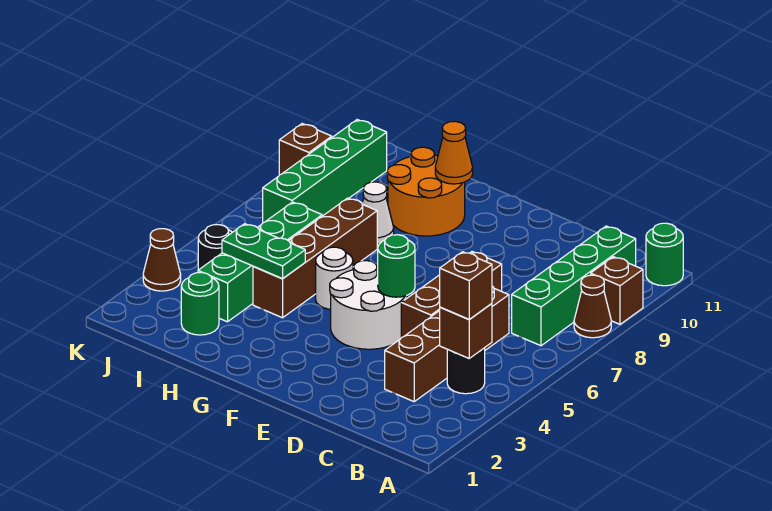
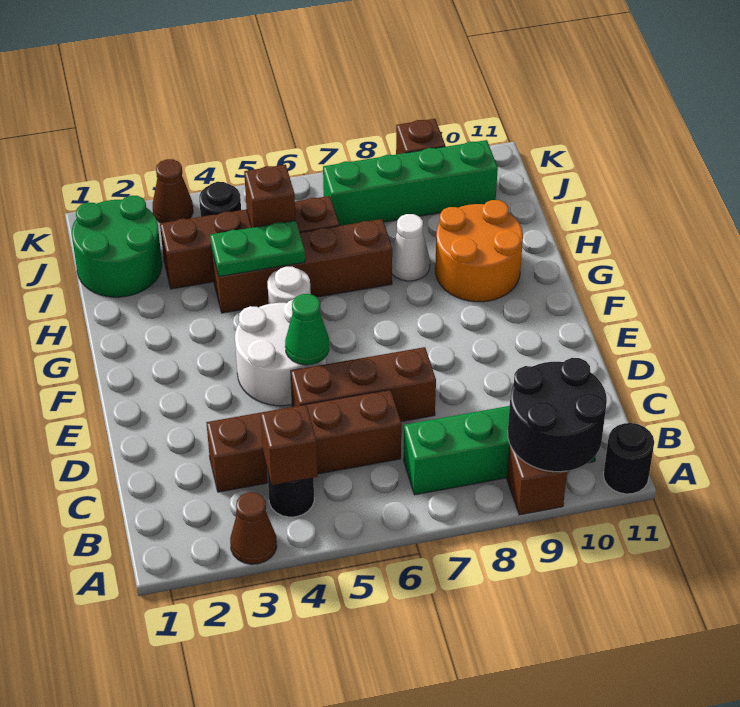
brown 1x1 cone [574,275,611,338] -> brown 1x1 cone moved to [230,492,277,564]
none -> black 2x2 round brick [508,358,607,472]
green 1x1 round brick [646,223,683,286] -> black 1x1 round brick [603,423,654,494]
brown 1x1 brick [440,252,492,319] -> brown 1x1 brick moved to [244,165,295,228]
green 1x1 round brick [378,235,415,297] -> green 1x1 cone [285,294,330,365]
orange 1x1 cone [435,121,473,184] -> none
green 1x2 plate [222,224,305,279] -> green 1x2 plate turned to [210,220,305,276]
green 1x1 round brick [181,272,219,335] -> green 2x2 round brick [72,196,162,297]
green 1x4 brick [198,202,322,322] -> brown 1x4 brick [160,196,339,289]

